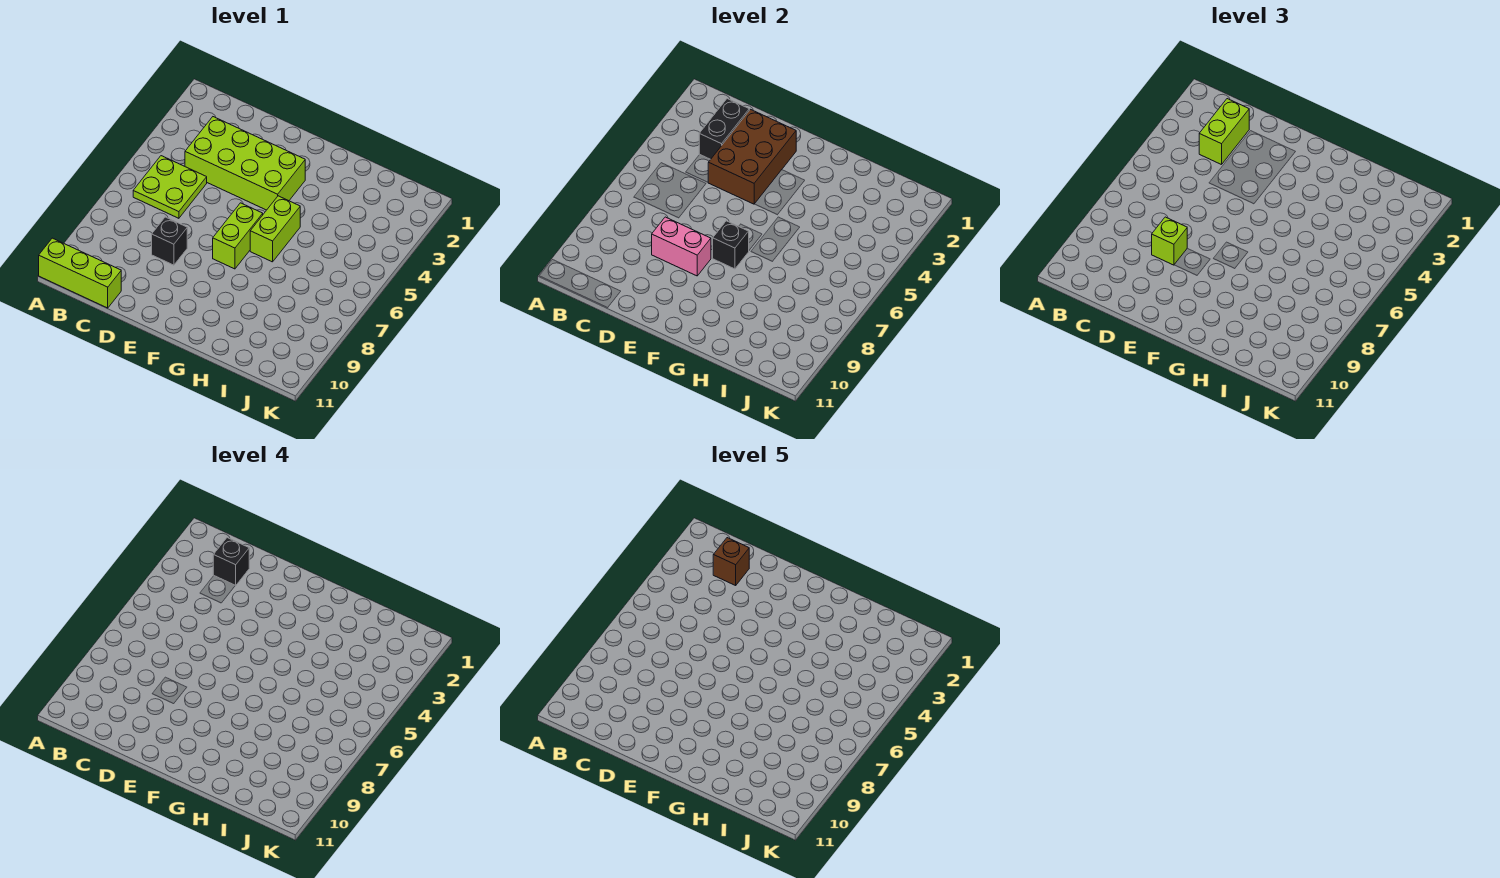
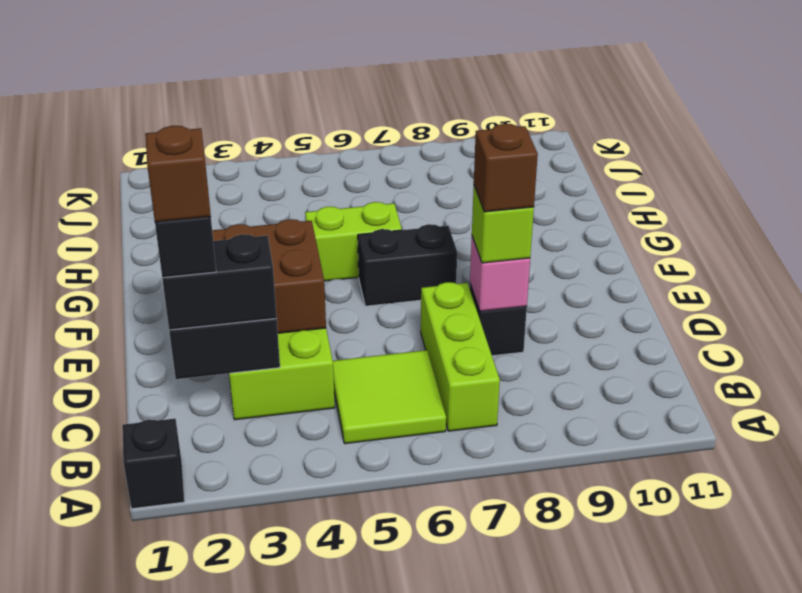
lime 1x3 brick [39,238,121,308] -> lime 1x3 brick moved to [421,282,500,431]
lime 2x2 plate [133,156,207,218] -> lime 2x2 tile [333,350,446,444]
lime 1x2 brick [1199,99,1249,165] -> black 1x2 brick [162,234,277,330]
pink 1x2 brick [652,217,711,276] -> pink 1x1 brick [470,237,530,311]
none -> brown 1x1 brick [474,124,538,212]
lime 1x2 brick [213,203,263,269] -> black 1x2 brick [358,224,457,306]
black 1x1 brick [713,221,749,269] -> black 1x1 brick moved to [122,419,185,509]

